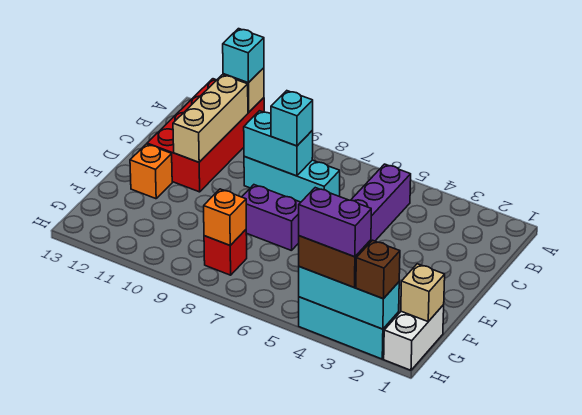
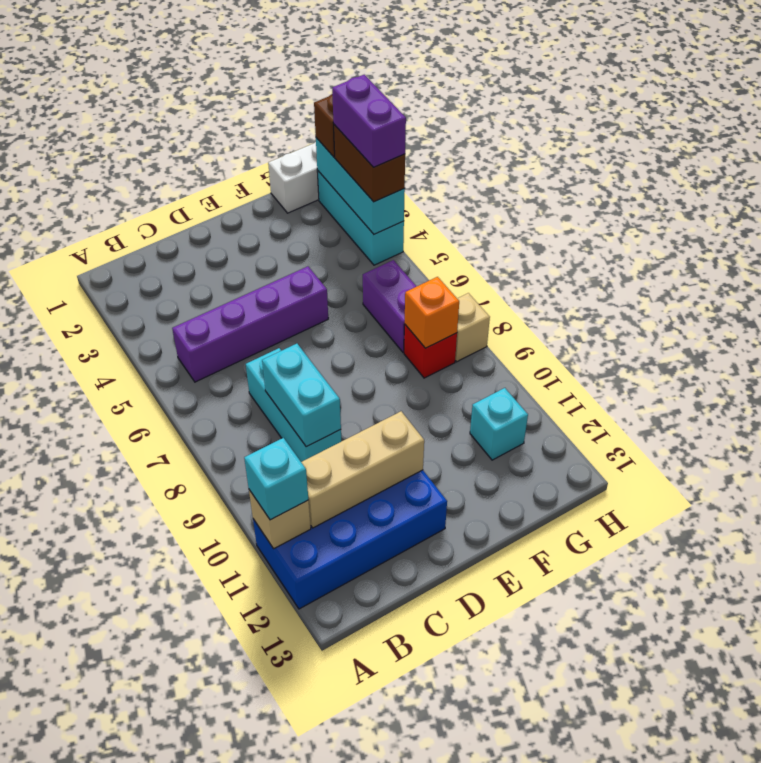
red 2x4 brick [147,79,264,192] -> blue 2x4 brick [253,470,447,609]
cyan 1x1 brick [271,91,313,146] -> cyan 1x1 brick moved to [470,388,528,460]
purple 1x2 brick [242,185,301,251] -> purple 1x2 brick moved to [363,260,416,352]
orange 1x1 brick [130,144,172,199] -> none
tan 1x1 brick [401,264,445,321] -> tan 1x1 brick moved to [455,293,490,362]

